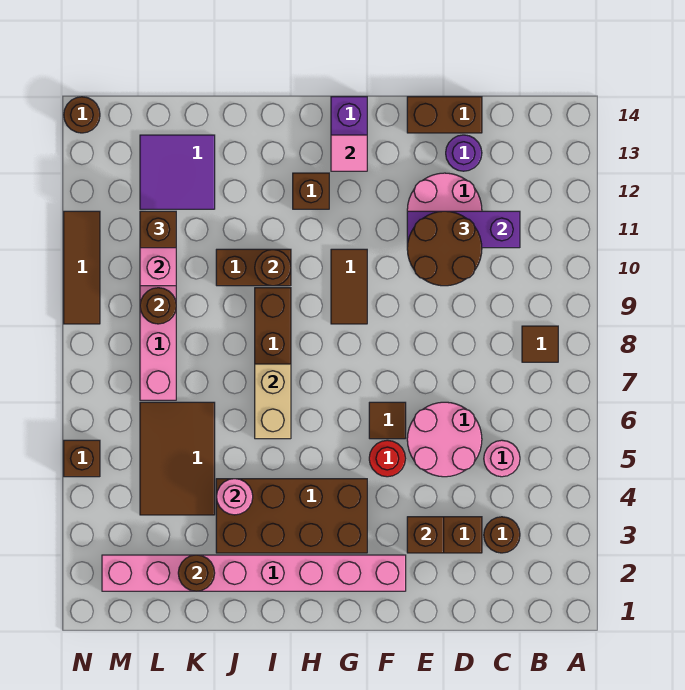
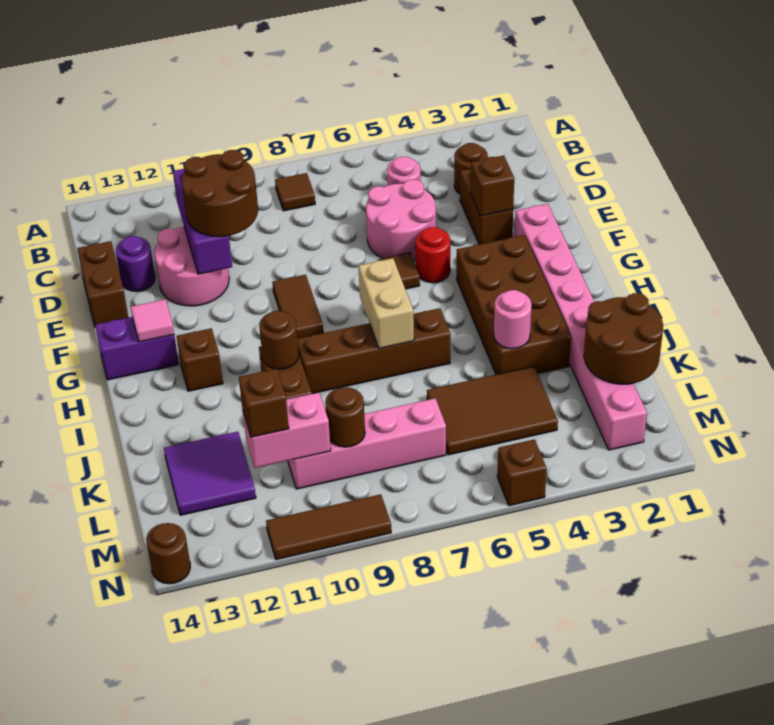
brown 1x2 tile [331,249,367,324] -> brown 1x2 tile turned to [272,275,323,339]
tan 1x2 brick [255,364,291,439] -> tan 1x2 brick turned to [358,258,414,348]
brown 1x1 round brick [178,555,215,591] -> brown 2x2 round brick [584,293,663,384]

